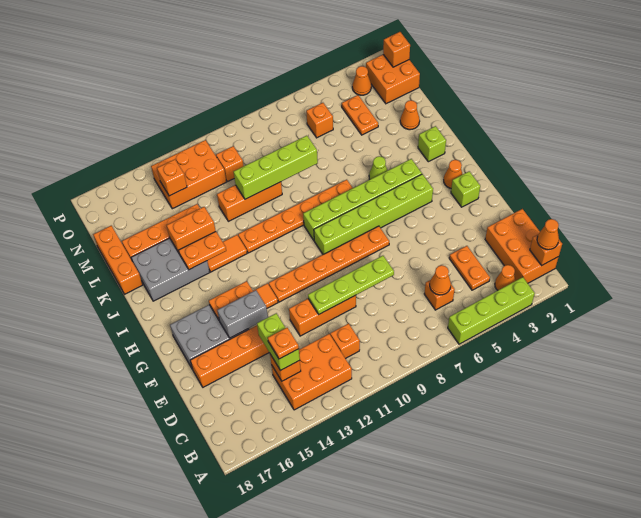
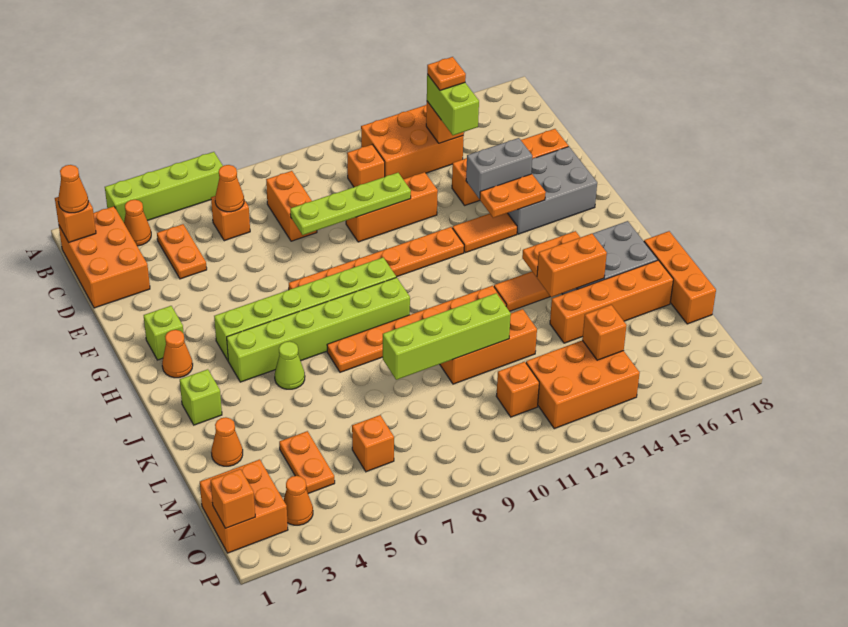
none -> orange 1x2 brick [266,171,317,241]

